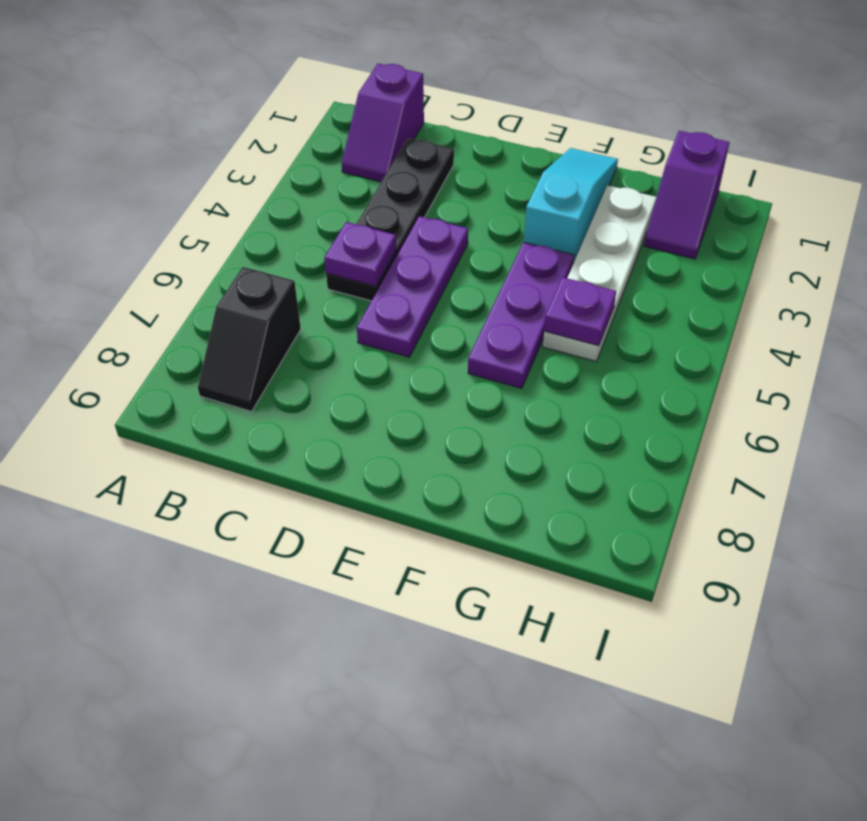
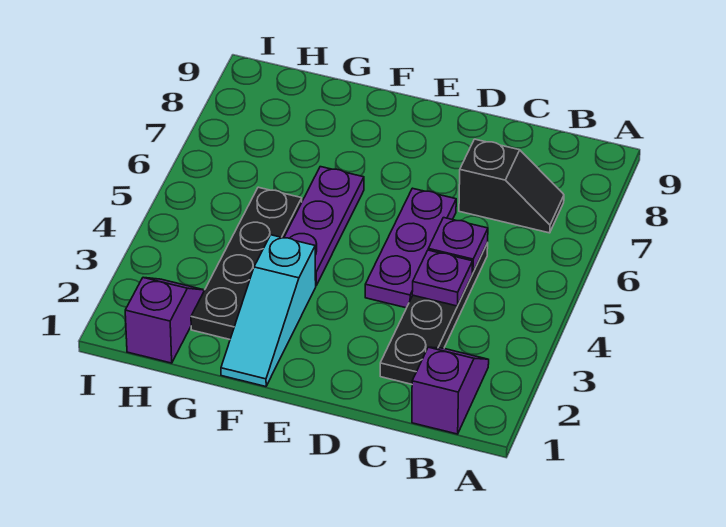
black 1x2 slope [198,267,301,412] -> black 1x2 slope turned to [459,139,564,233]
white 1x4 plate [543,185,657,361] -> black 1x4 plate [191,187,302,339]
purple 1x1 plate [544,277,616,346] -> purple 1x1 plate moved to [412,250,473,306]

